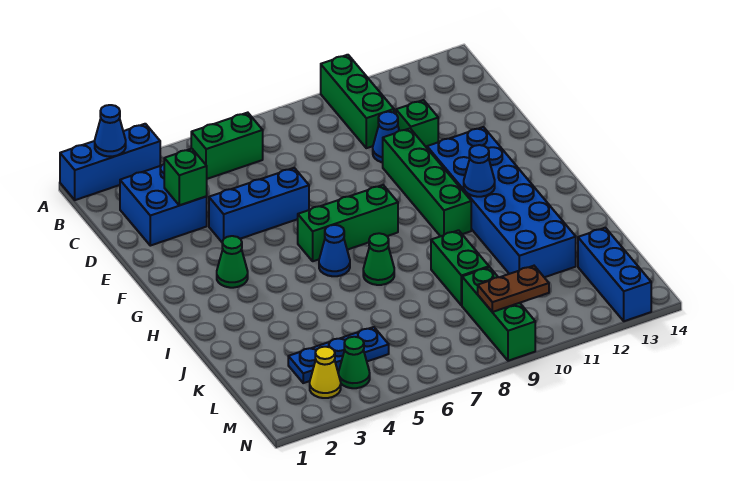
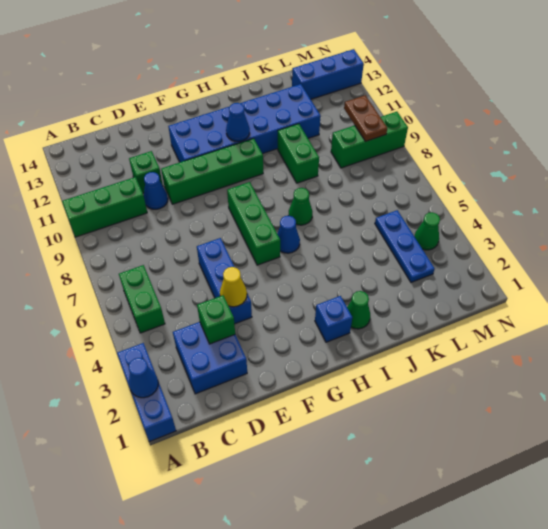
green 1x1 cone [217,236,248,288] -> green 1x1 cone moved to [347,291,370,329]
none -> blue 1x1 brick [315,296,352,342]
green 1x2 brick [431,230,489,306] -> green 1x2 brick turned to [278,124,319,183]
yellow 1x1 cone [310,347,341,398] -> yellow 1x1 cone moved to [220,267,247,307]

